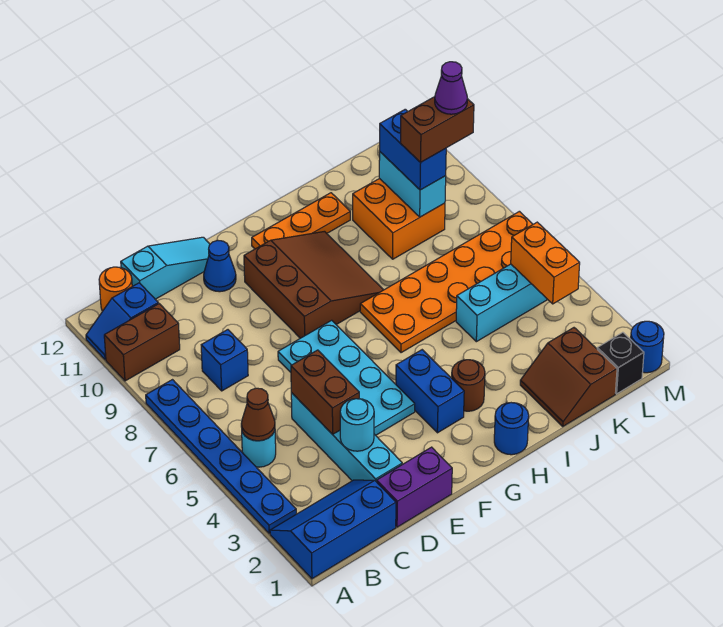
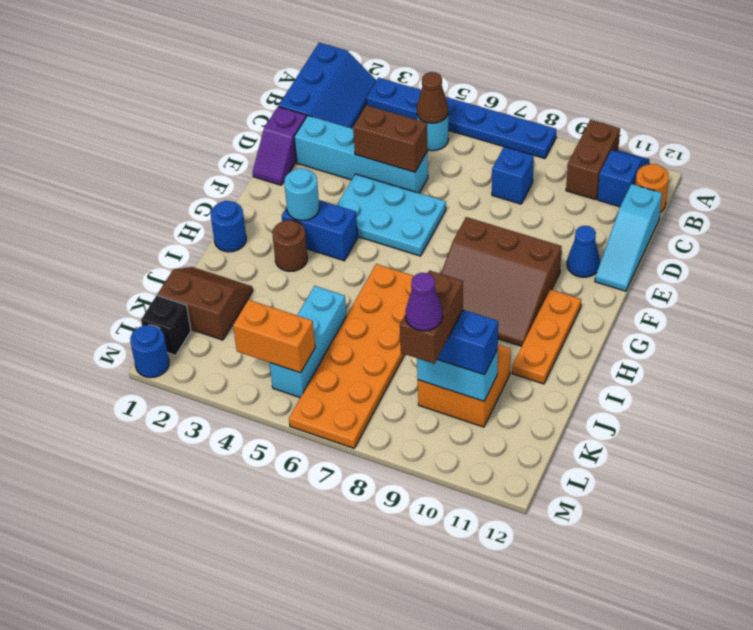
purple 1x2 brick [377,447,452,527] -> purple 1x2 slope [253,107,306,185]
cyan 1x1 round brick [340,399,374,451] -> cyan 1x1 round brick moved to [284,168,319,221]
cyan 2x4 plate [278,320,415,435] -> cyan 2x3 plate [337,174,446,256]

